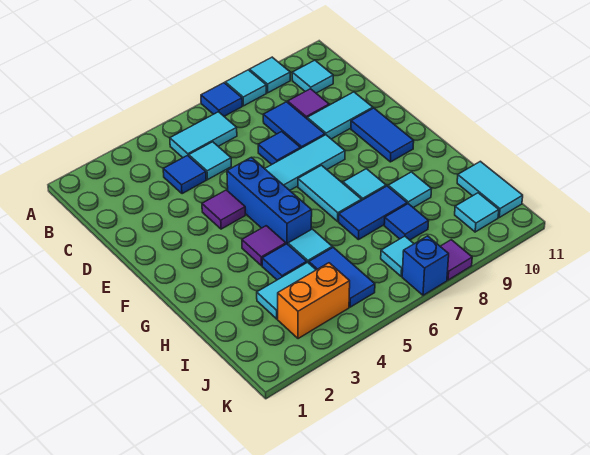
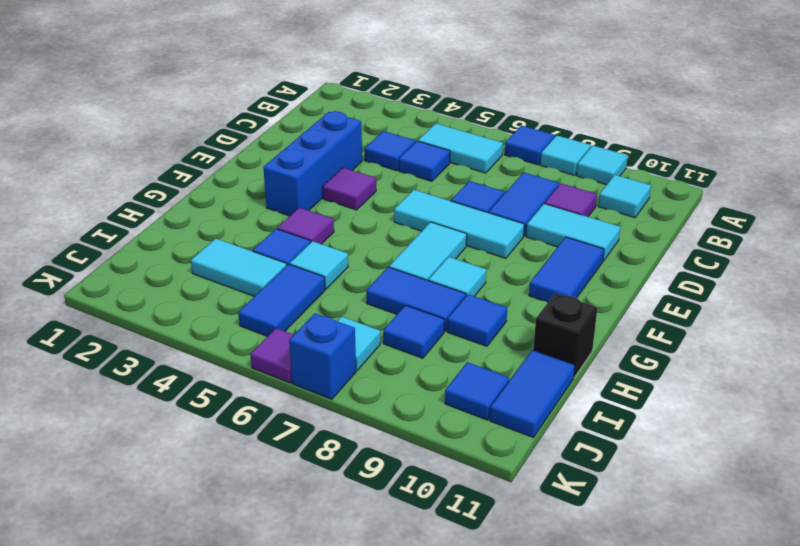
cyan 1x1 tile [189,142,231,180] -> blue 1x1 tile [399,141,450,181]
blue 1x3 brick [227,157,312,244] -> blue 1x3 brick moved to [263,111,362,216]
cyan 1x1 tile [388,172,431,208] -> blue 1x1 tile [447,294,507,346]
none -> black 1x1 brick [533,293,597,377]
cyan 1x2 tile [457,161,523,217] -> blue 1x2 tile [490,350,575,438]
orange 1x2 brick [278,263,350,339] -> none
cyan 1x1 tile [455,193,499,232] -> blue 1x1 tile [445,362,509,420]
purple 1x1 tile [440,240,472,280] -> purple 1x1 tile moved to [250,328,294,383]

